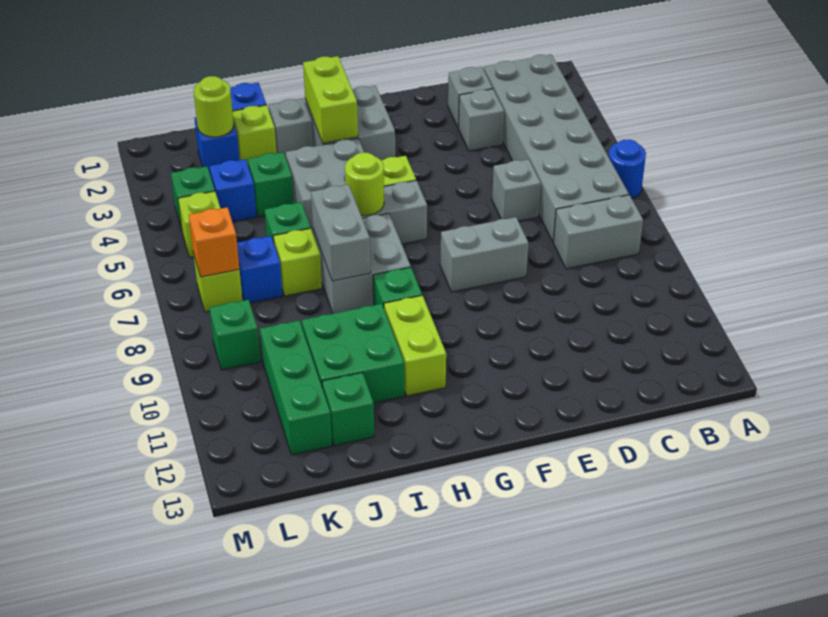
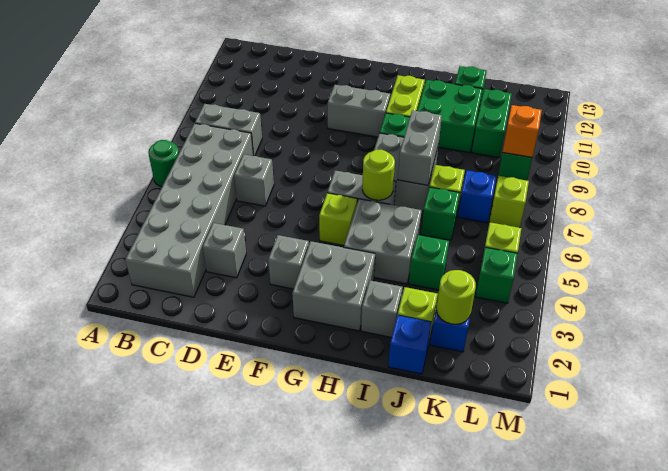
blue 1x1 round brick [609,140,646,198] -> green 1x1 round brick [148,140,179,187]
grey 1x1 brick [448,67,493,128] -> grey 1x1 brick moved to [268,235,309,289]
grey 1x2 brick [440,217,528,292] -> grey 1x2 brick moved to [328,85,390,137]
lime 1x2 brick [303,56,358,143] -> none
blue 1x1 brick [209,159,257,222] -> none
green 1x3 brick [260,321,332,455] -> green 1x2 brick [472,89,512,158]
orange 1x1 brick [189,207,239,277] -> orange 1x1 brick moved to [503,105,542,158]

